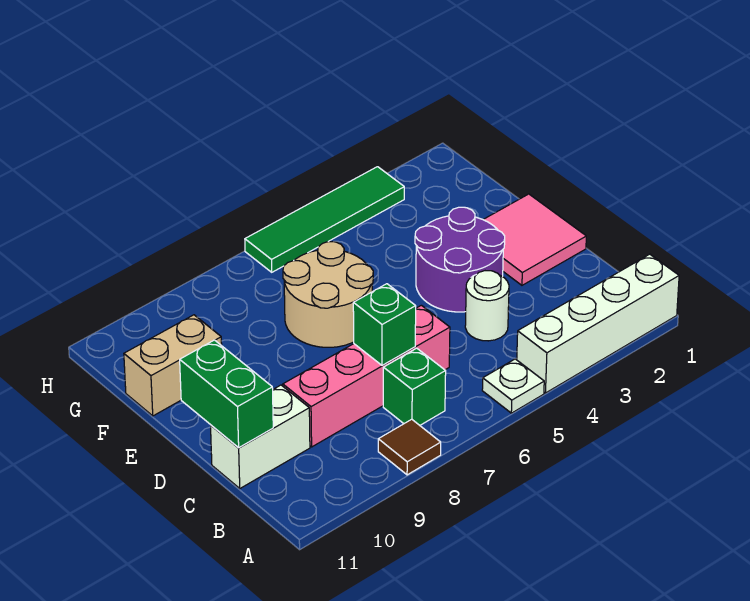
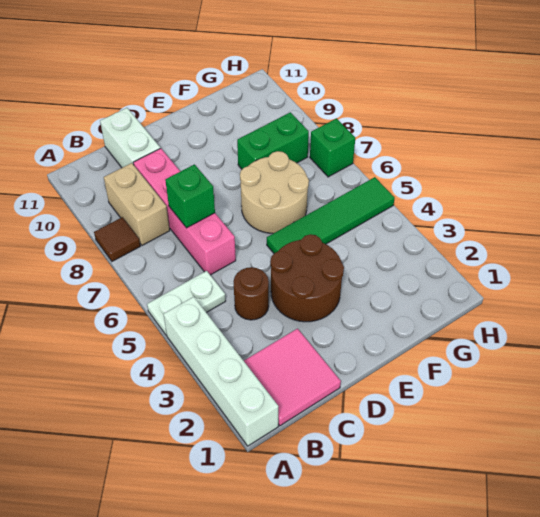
white 1x1 plate [482,359,544,413] -> white 1x2 plate [147,271,226,335]
green 1x1 brick [383,348,446,425] -> green 1x1 brick moved to [310,118,355,177]
white 1x1 round brick [465,271,509,341] -> brown 1x1 round brick [233,267,269,320]
green 1x2 brick [180,340,273,448] -> green 1x2 brick moved to [237,112,309,169]
pink 2x2 tile [483,194,586,285] -> pink 2x2 tile moved to [244,329,341,426]
purple 2x2 round brick [415,207,505,312] -> brown 2x2 round brick [270,234,344,322]
tan 1x2 brick [124,315,222,416] -> tan 1x2 brick moved to [104,163,170,245]
green 1x4 tile [245,167,404,272] -> green 1x4 tile turned to [267,177,395,253]

